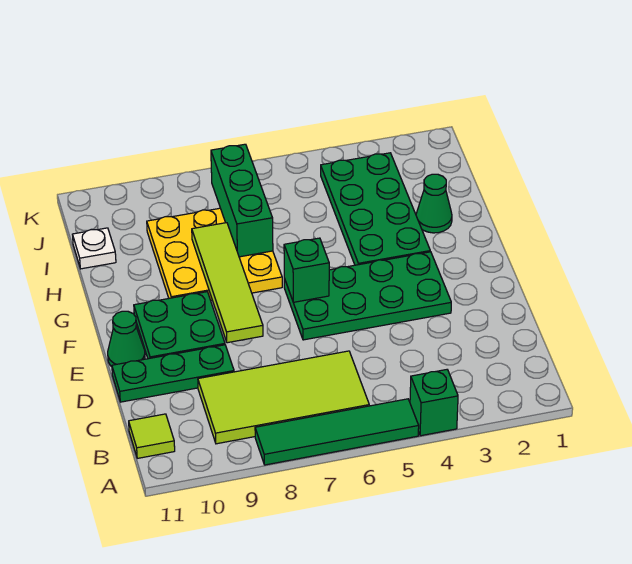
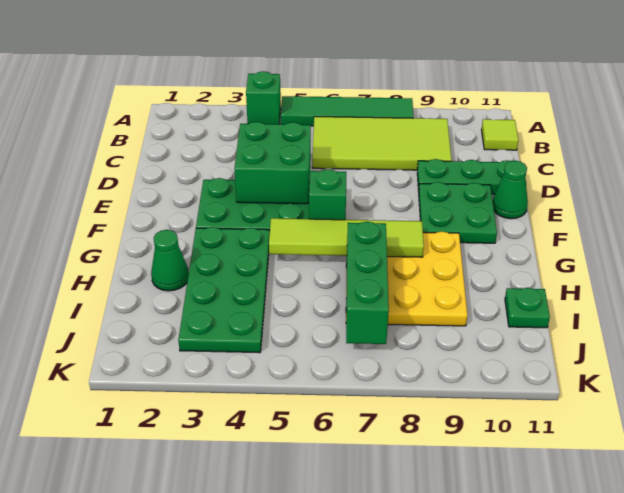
none -> green 2x2 brick [234,122,311,204]
lime 1x4 tile [192,223,263,343] -> lime 1x4 tile turned to [269,218,424,257]
white 1x1 plate [72,228,116,269] -> green 1x1 plate [505,288,550,328]

